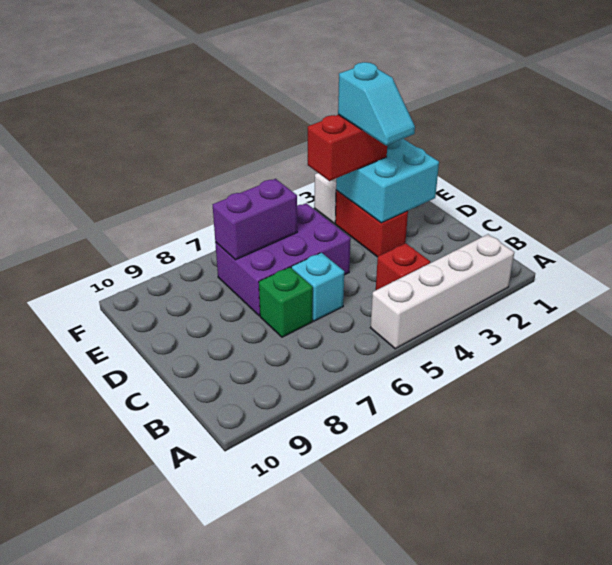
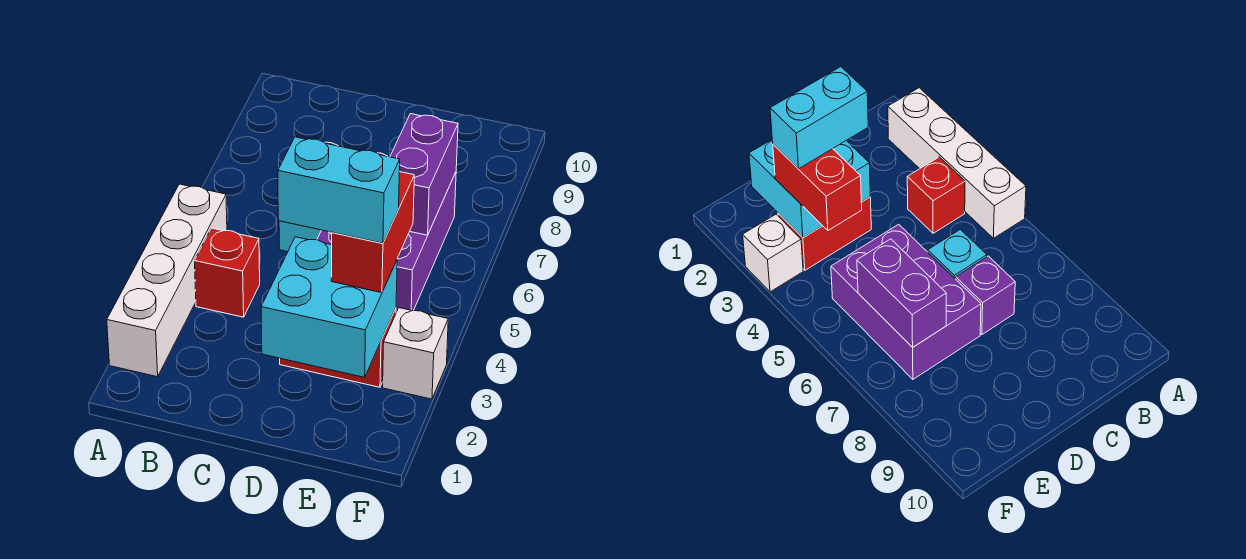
green 1x1 brick [259,267,313,337] -> purple 1x1 brick [956,256,1015,334]
cyan 1x2 slope [338,62,415,146] -> cyan 1x2 brick [278,137,400,243]

